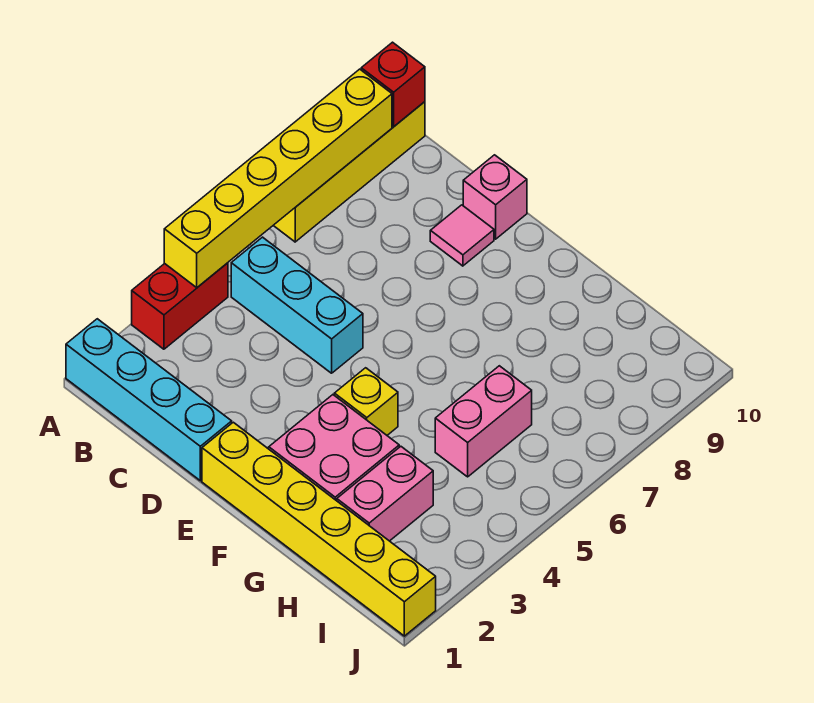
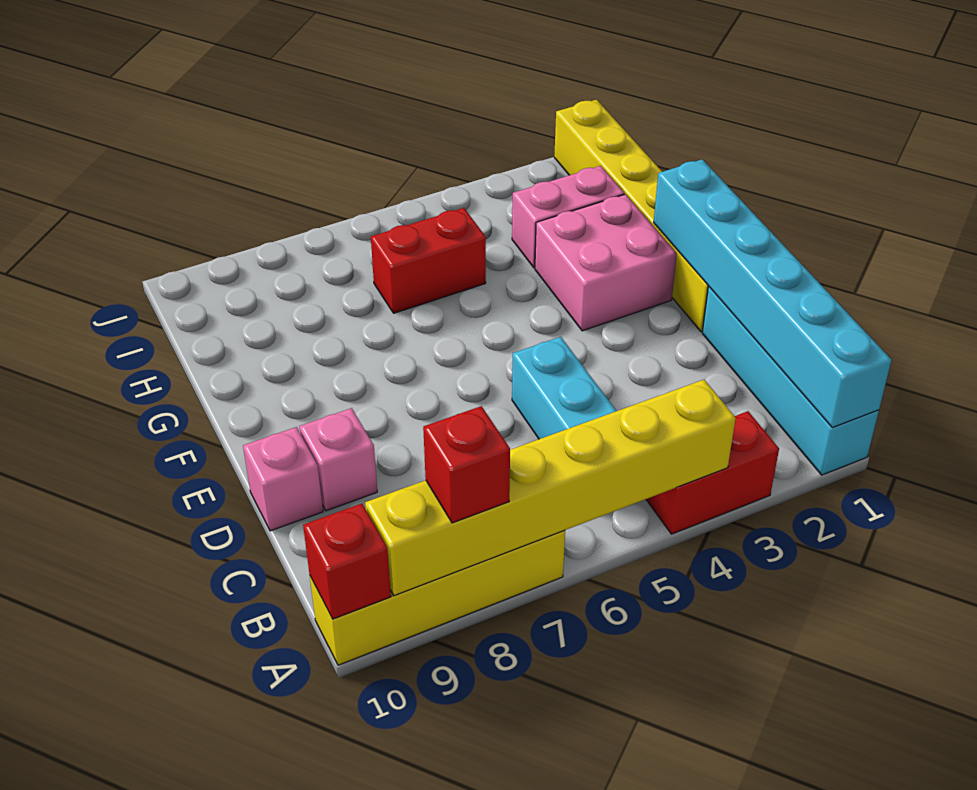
none -> cyan 1x6 brick [654,159,891,428]
none -> red 1x1 brick [423,406,510,523]
pink 1x1 tile [430,205,494,266] -> pink 1x1 brick [299,408,377,511]
yellow 1x1 brick [334,368,398,435] -> none
pink 1x2 brick [435,366,532,477] -> red 1x2 brick [371,208,486,313]

